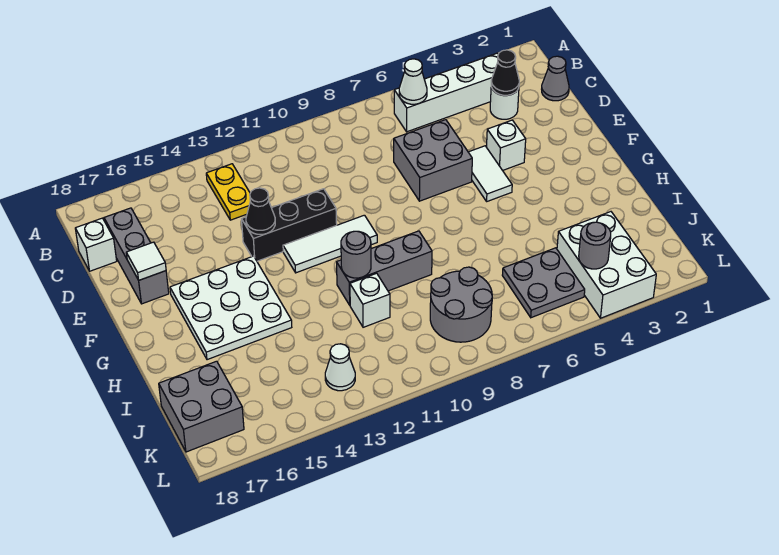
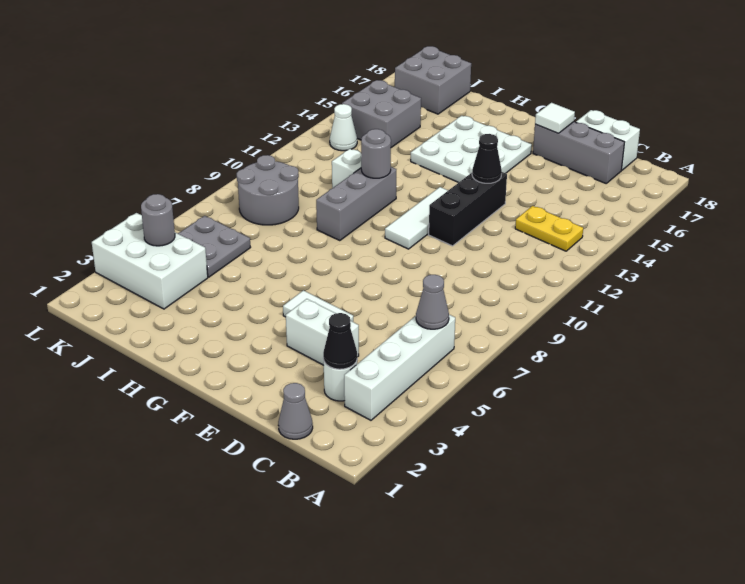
white 1x1 cone [399,59,427,104] -> grey 1x1 cone [416,275,449,329]
white 1x1 brick [75,218,117,271] -> white 1x2 brick [576,110,640,170]
grey 2x2 brick [394,120,472,201] -> grey 2x2 brick moved to [342,80,421,148]
white 1x1 brick [487,120,526,171] -> white 1x2 brick [286,299,359,365]

